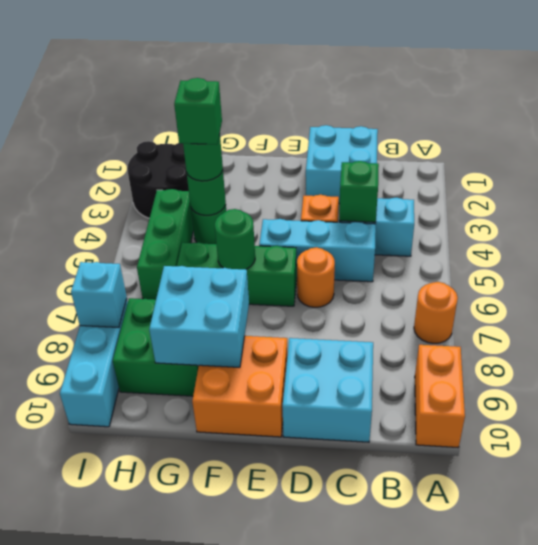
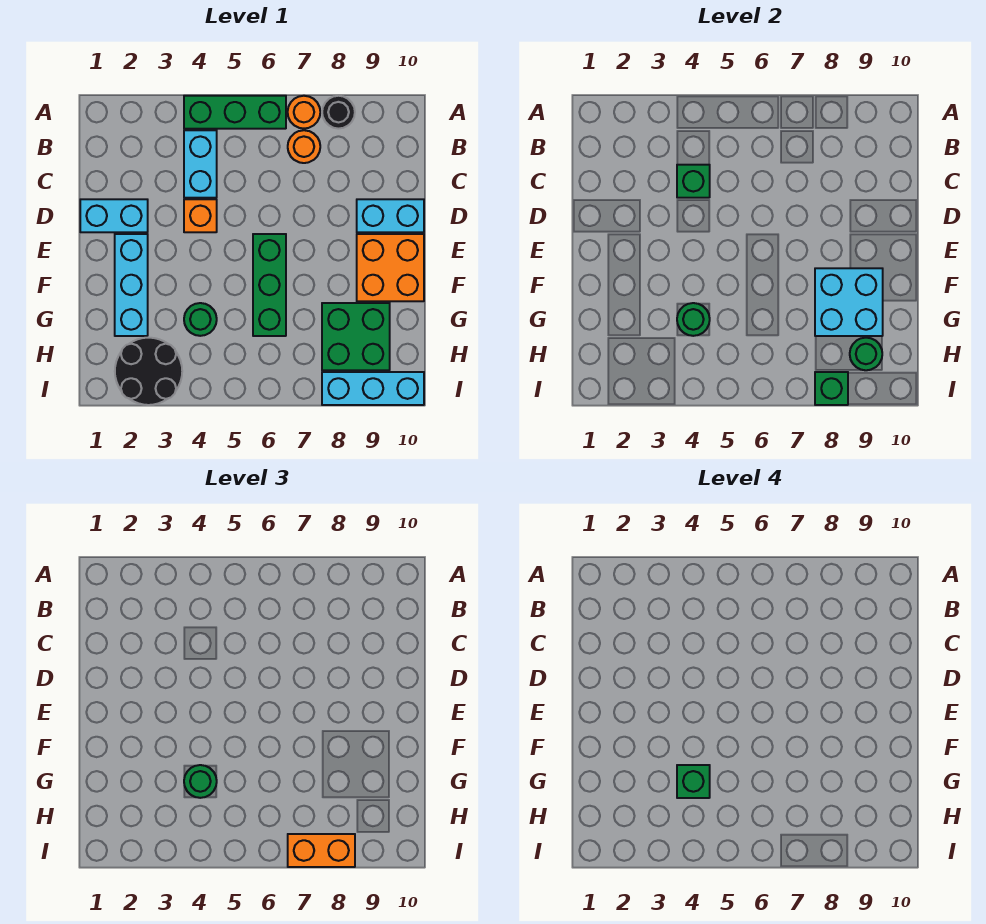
none -> black 1x1 round brick [322,96,355,129]
orange 1x2 brick [415,345,465,447] -> orange 1x2 brick moved to [288,834,355,867]
cyan 2x2 brick [306,125,378,204] -> cyan 1x2 brick [80,199,148,232]
cyan 1x3 brick [259,219,376,282] -> cyan 1x3 brick moved to [115,234,148,336]
cyan 2x2 brick [282,338,373,442] -> cyan 1x2 brick [357,199,424,232]
orange 1x1 round brick [297,247,335,307] -> orange 1x1 round brick moved to [288,130,320,163]
green 1x1 round brick [215,209,255,269] -> green 1x1 round brick moved to [850,338,882,370]
green 1x3 brick [137,189,193,300] -> green 1x3 brick moved to [184,96,286,129]
cyan 1x1 brick [71,262,127,327] -> green 1x1 brick [815,372,848,405]

